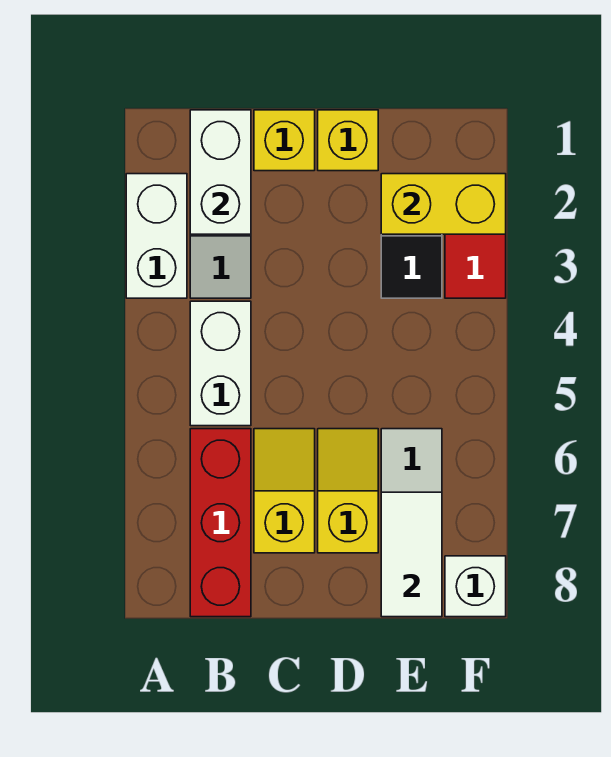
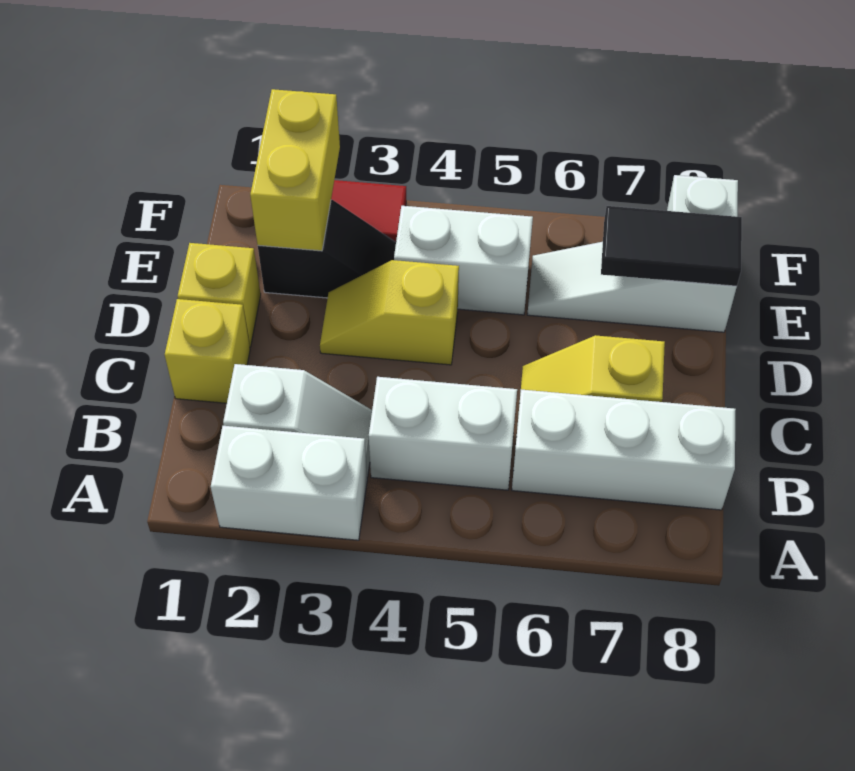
white 1x2 brick [190,110,251,234] -> white 1x2 brick moved to [394,206,533,315]
red 1x3 brick [190,429,251,617] -> white 1x3 brick [512,390,736,510]
yellow 1x2 slope [318,429,378,553] -> yellow 1x2 slope moved to [320,260,459,365]
white 1x2 tile [381,492,442,617] -> black 1x2 tile [601,206,742,287]

